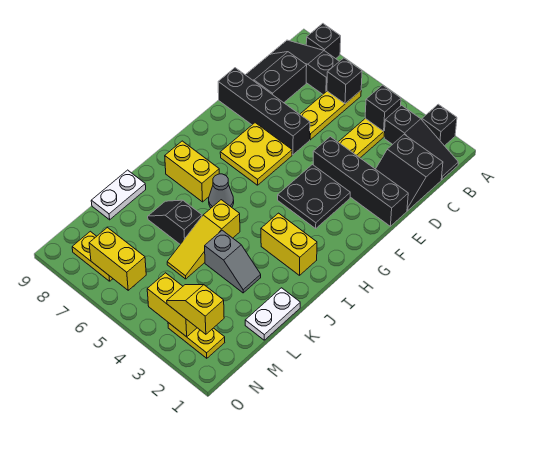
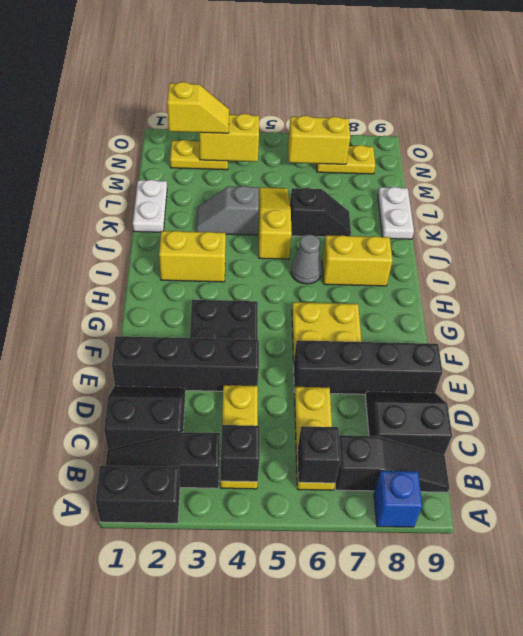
black 1x1 brick [422,104,457,146] -> black 1x2 brick [96,466,180,523]
black 1x1 brick [306,24,341,59] -> blue 1x1 brick [374,471,422,527]
black 2x2 slope [246,52,307,103] -> black 2x2 slope turned to [366,391,452,456]

